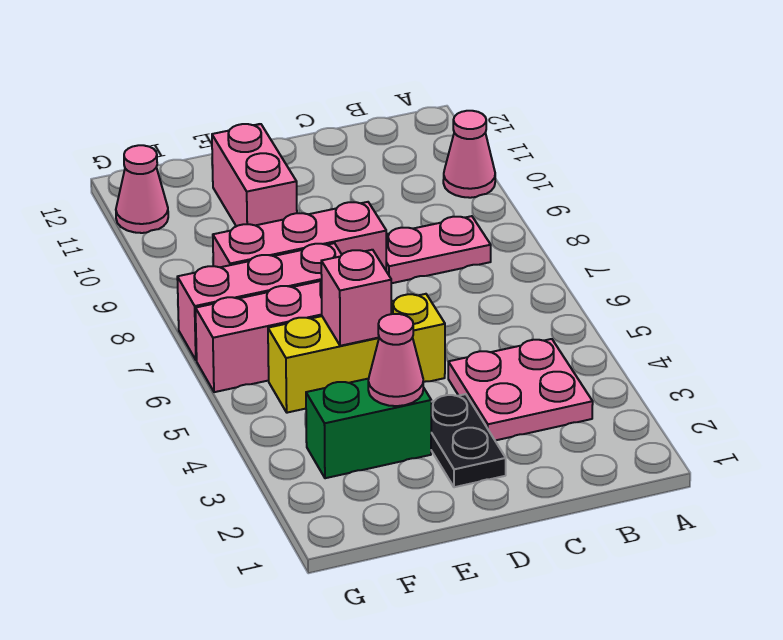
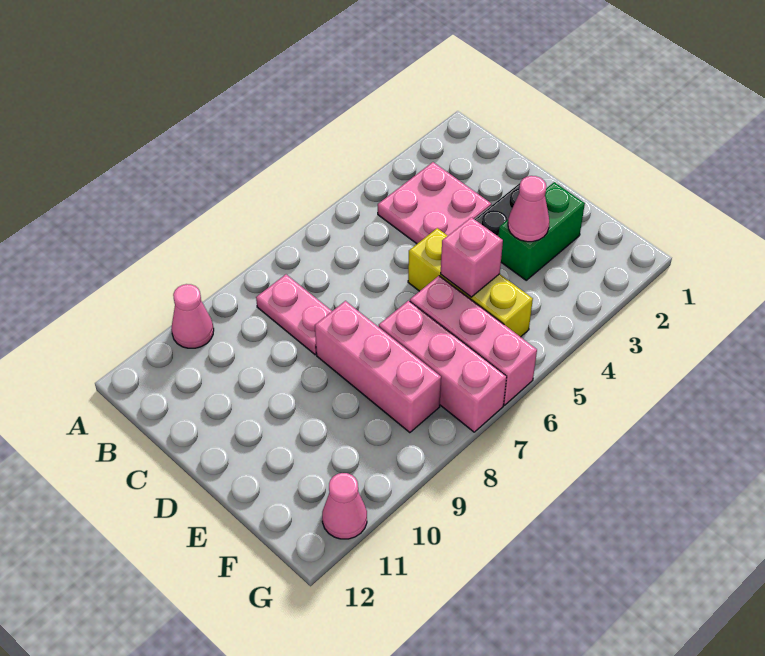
green 1x2 brick [306,379,431,478] -> green 1x2 brick turned to [498,182,585,280]
pink 1x2 brick [212,124,297,226] -> none

